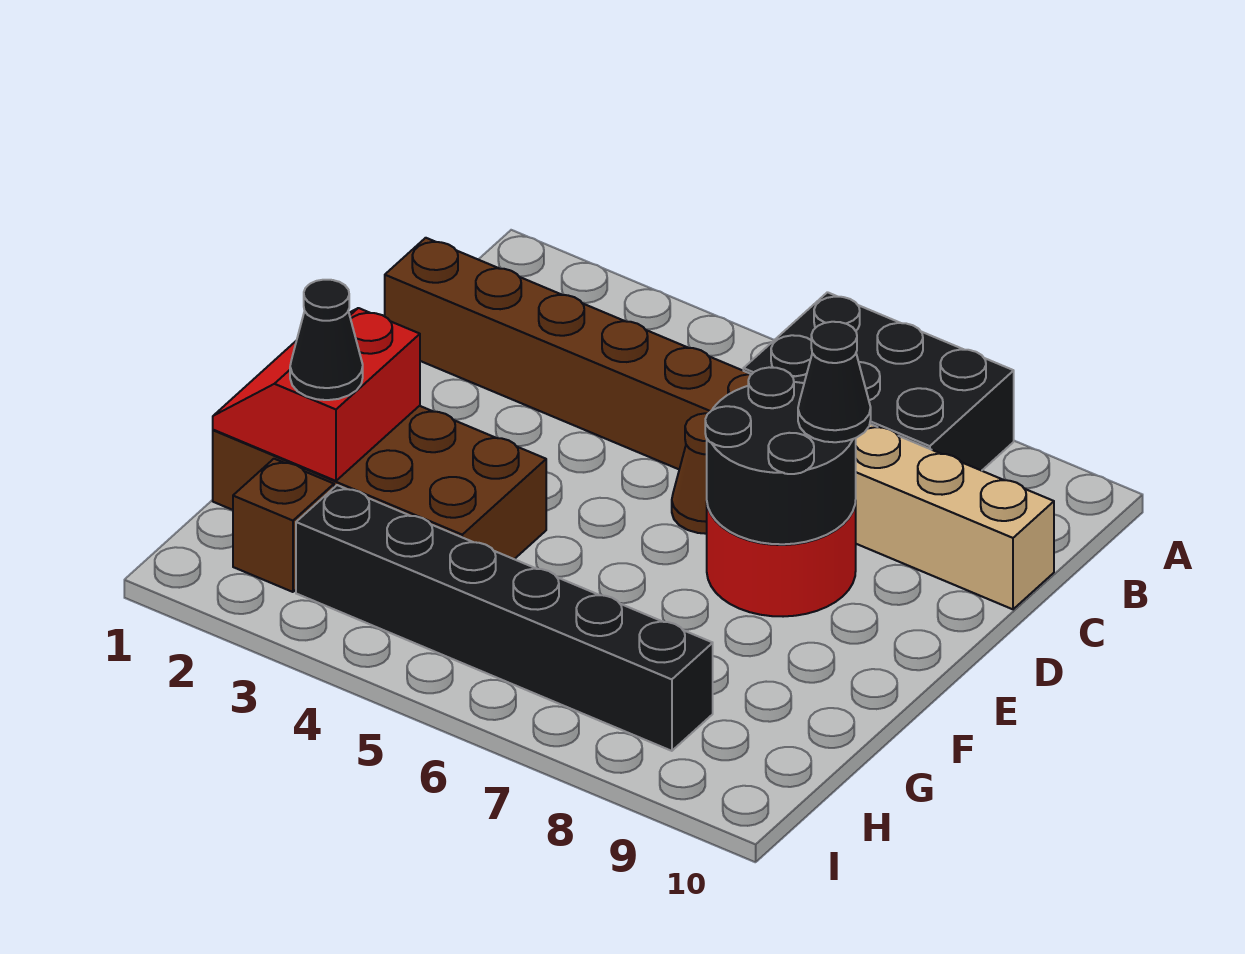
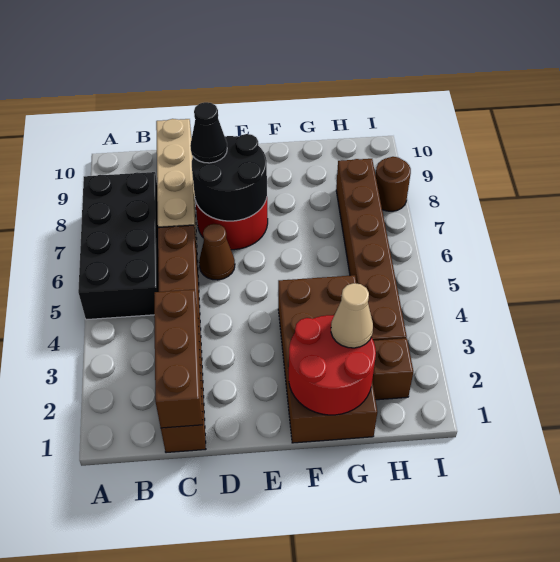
black 2x3 brick [743,292,1014,471] -> black 2x4 brick [78,172,159,320]
none -> brown 1x3 brick [154,289,203,428]
red 2x2 slope [213,308,420,481] -> red 2x2 round brick [289,315,376,415]
black 1x1 cone [290,280,363,400] -> tan 1x1 cone [331,283,373,348]
black 1x6 brick [296,485,713,751] -> brown 1x6 brick [336,159,407,341]
none -> brown 1x1 round brick [375,157,411,211]

